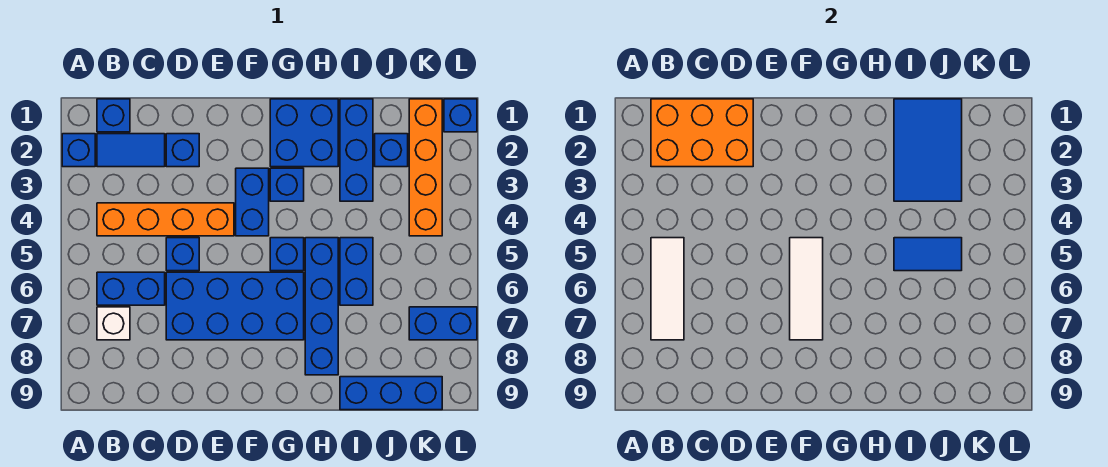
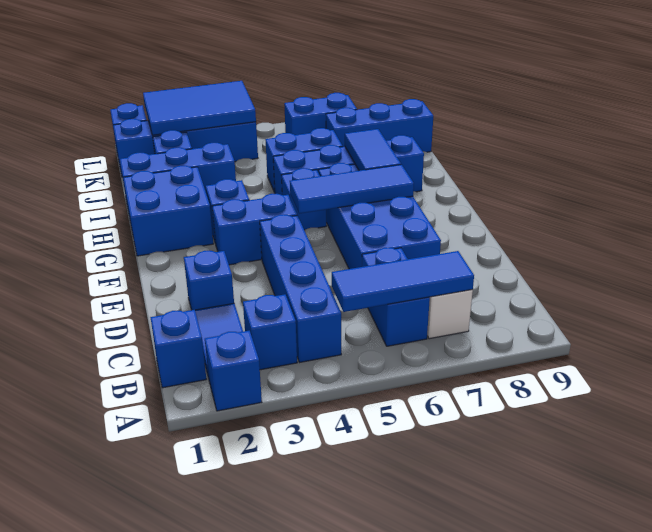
orange 2x3 brick [651,99,753,167] -> none
orange 1x4 brick [97,203,234,236] -> blue 1x4 brick [260,215,341,362]
white 1x3 tile [651,238,684,340] -> blue 1x3 tile [332,251,474,312]
blue 1x1 brick [166,238,199,271] -> blue 1x1 brick moved to [243,294,297,370]
white 1x3 tile [790,238,823,340] -> blue 1x3 tile [290,165,414,214]
blue 2x3 tile [894,99,962,201] -> blue 2x3 tile moved to [143,81,256,135]
blue 1x2 tile [894,238,962,271] -> blue 1x2 tile moved to [345,129,401,171]
blue 1x3 brick [340,377,442,410] -> blue 1x3 brick turned to [326,99,433,152]
orange 1x4 brick [409,99,442,236] -> blue 1x4 brick [113,119,258,177]
blue 1x2 brick [409,307,477,340] -> blue 1x2 brick turned to [284,93,357,135]

